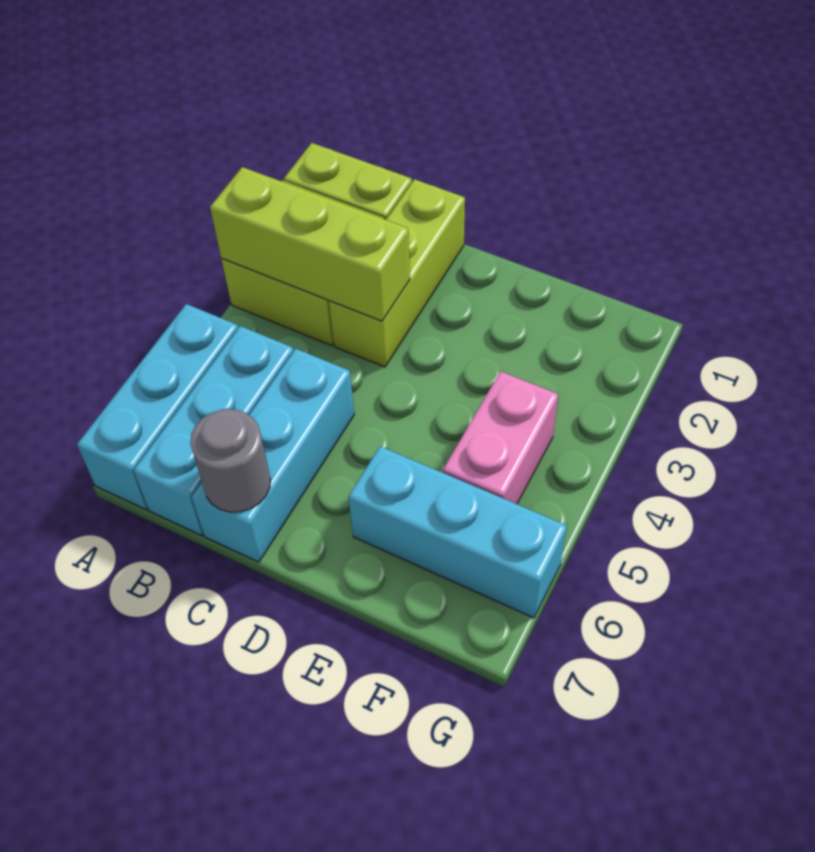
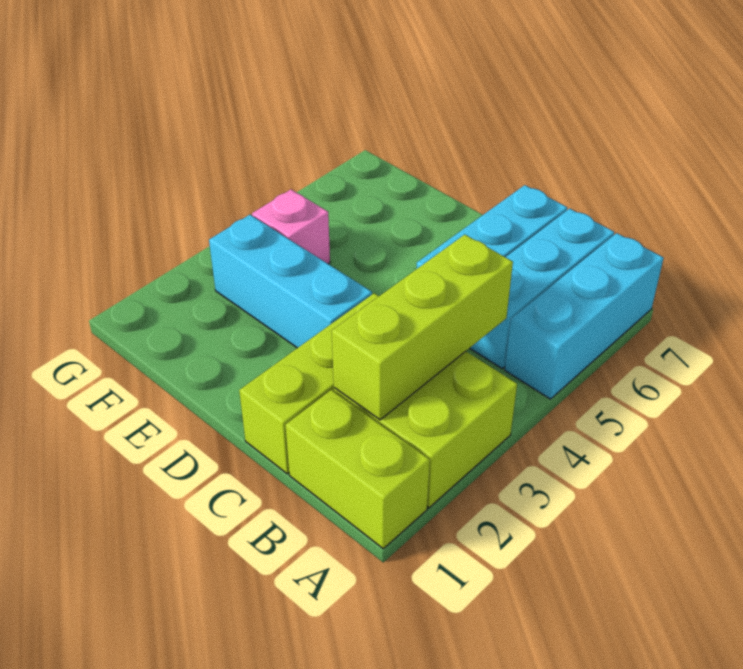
lime 1x3 brick [210,167,410,321] -> lime 1x3 brick turned to [332,235,513,420]
grey 1x1 round brick [190,409,271,512] -> none
cyan 1x3 brick [349,446,567,618] -> cyan 1x3 brick moved to [209,215,372,348]
pink 1x2 brick [443,371,558,504] -> pink 1x1 brick [252,190,330,264]

